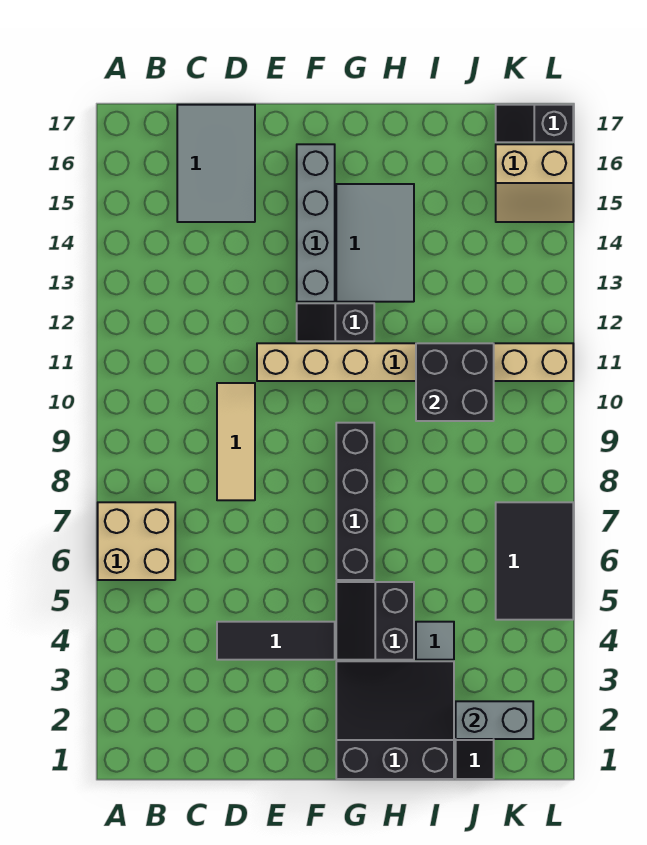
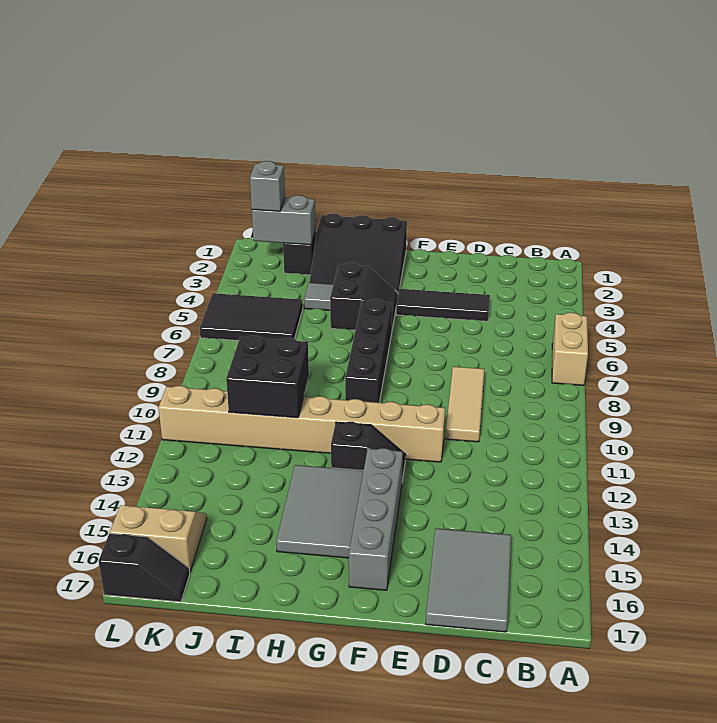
tan 2x2 brick [98,502,175,580] -> tan 1x2 brick [552,313,588,385]
none -> grey 1x1 brick [250,161,285,211]
black 2x3 tile [496,502,573,620] -> black 2x3 tile turned to [200,293,303,341]

